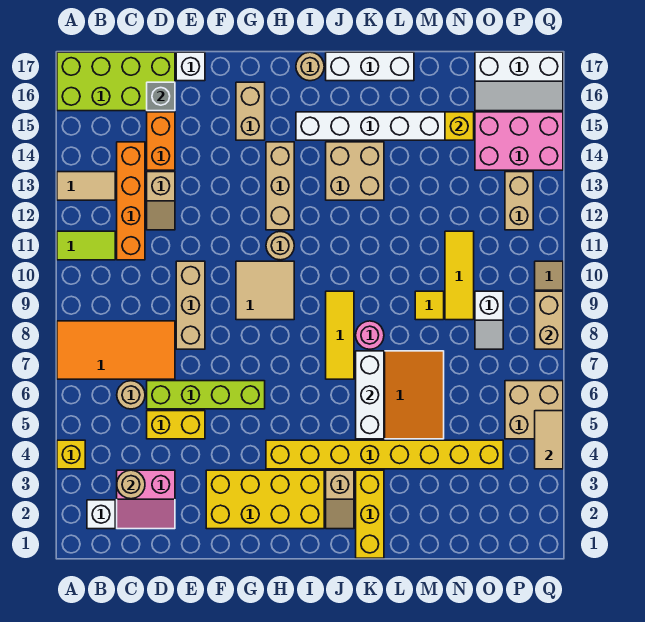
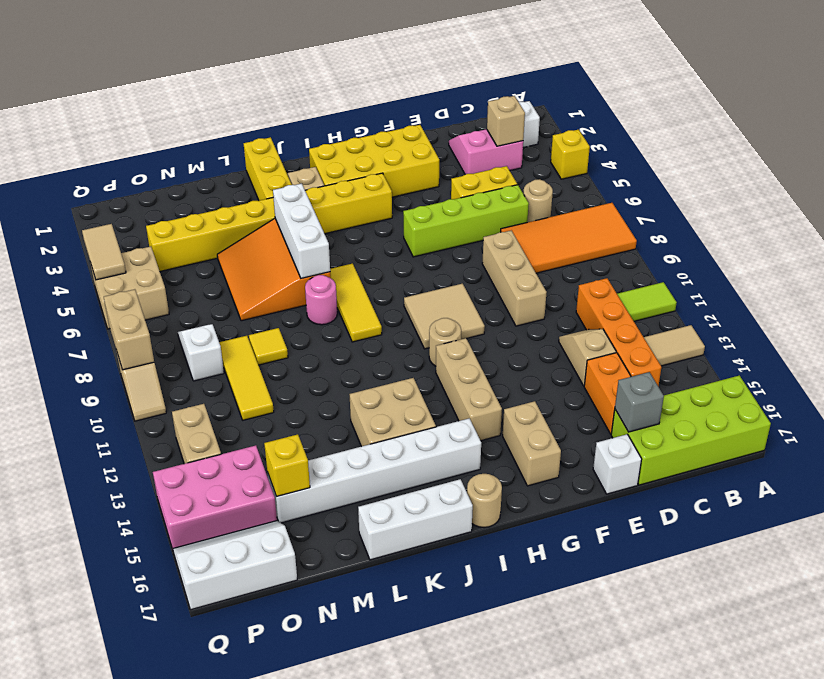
tan 1x1 round brick [117,470,145,499] -> tan 1x1 brick [487,96,525,146]

